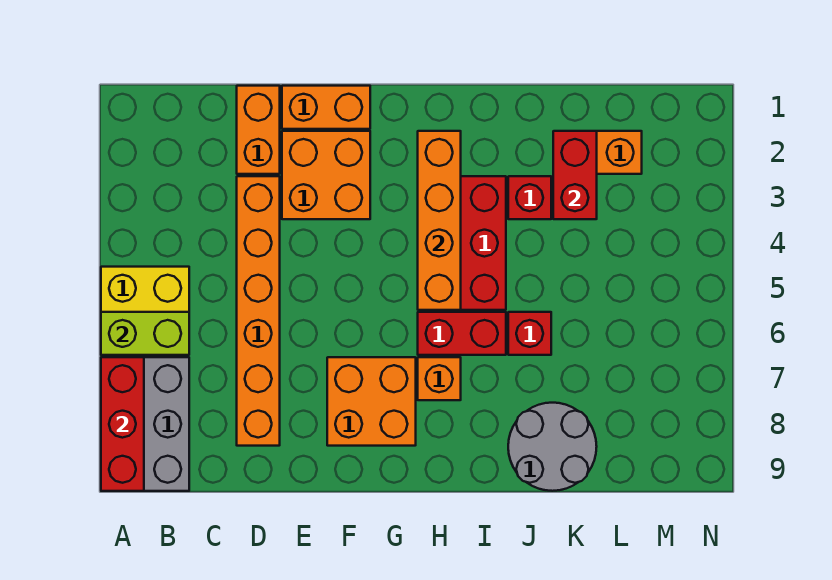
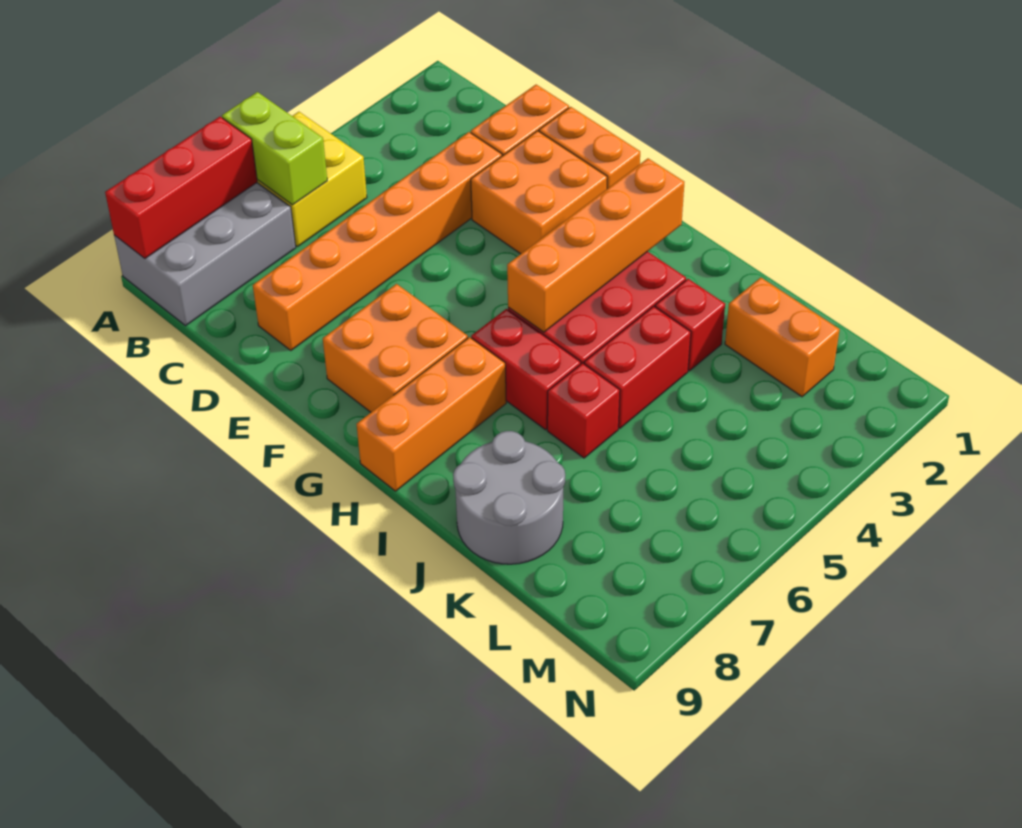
orange 1x1 brick [418,357,461,400] -> orange 1x3 brick [357,337,506,491]
red 1x2 brick [553,131,597,219] -> red 1x2 brick moved to [584,306,691,428]

